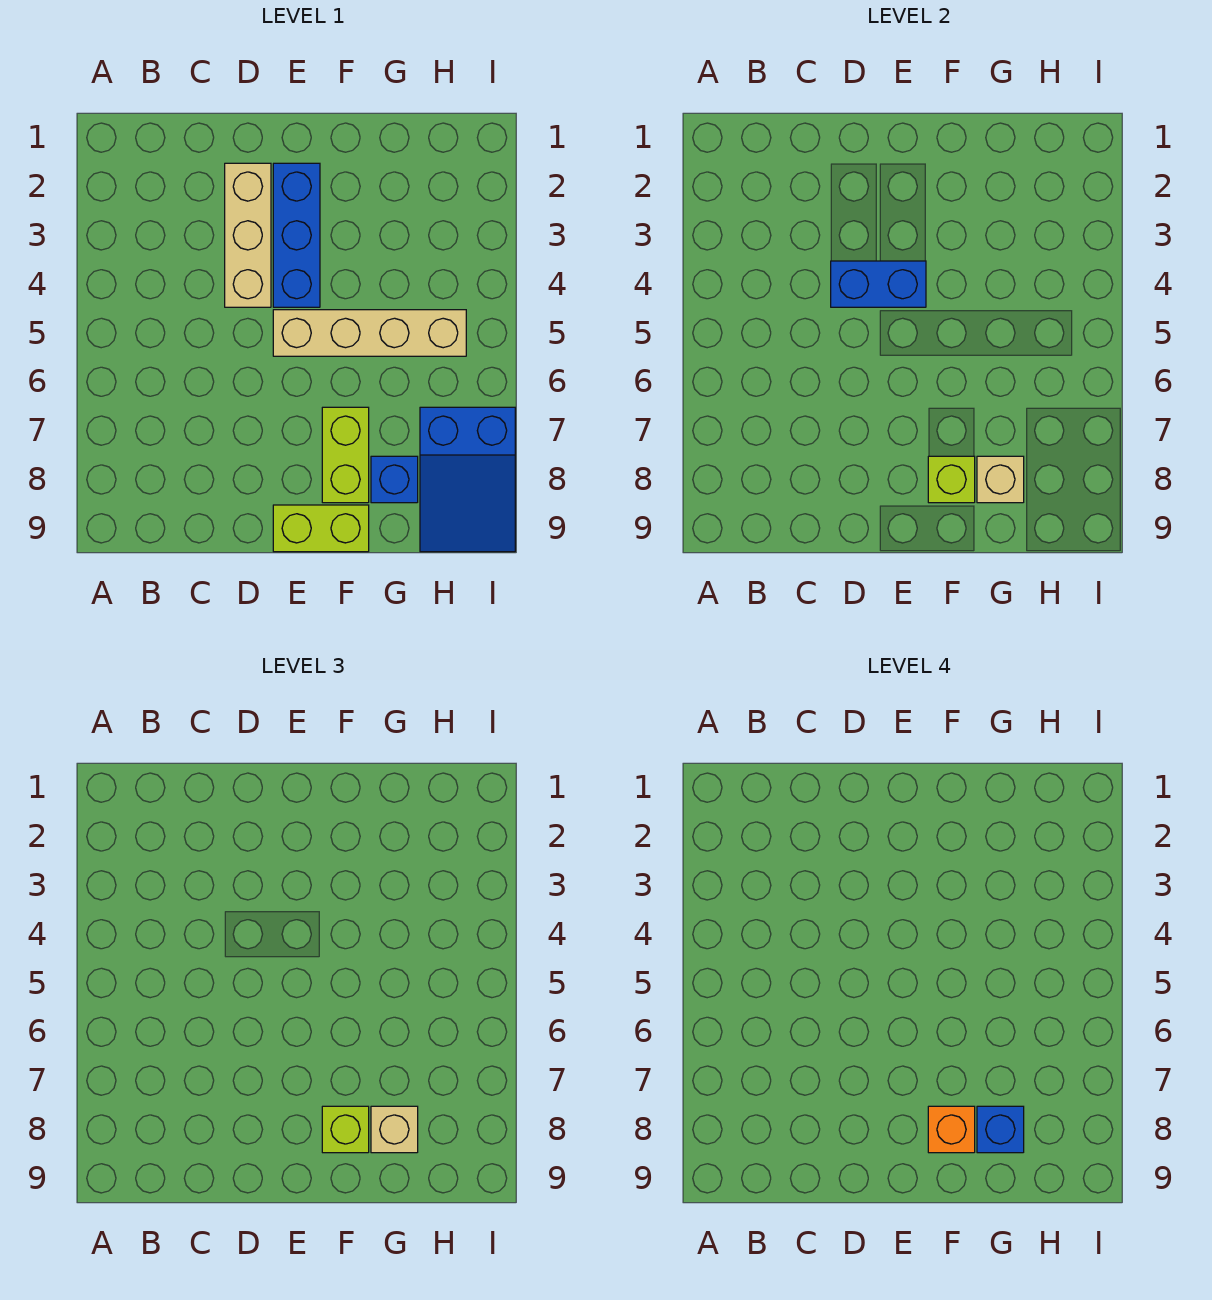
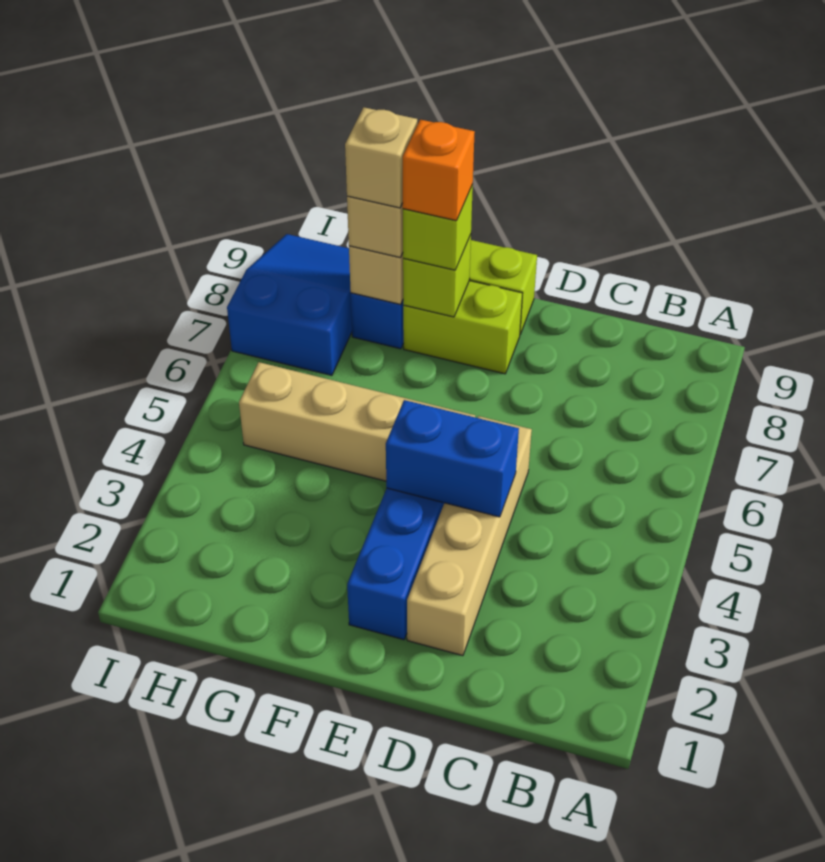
tan 1x3 brick [225,163,271,307] -> tan 1x4 brick [407,416,532,656]
lime 1x2 brick [322,407,369,503] -> lime 1x2 brick turned to [403,281,522,374]
blue 1x1 brick [977,1106,1024,1153] -> tan 1x1 brick [345,107,417,208]

